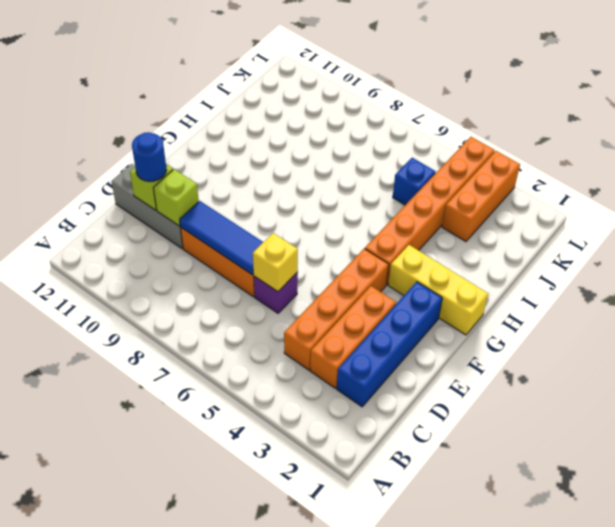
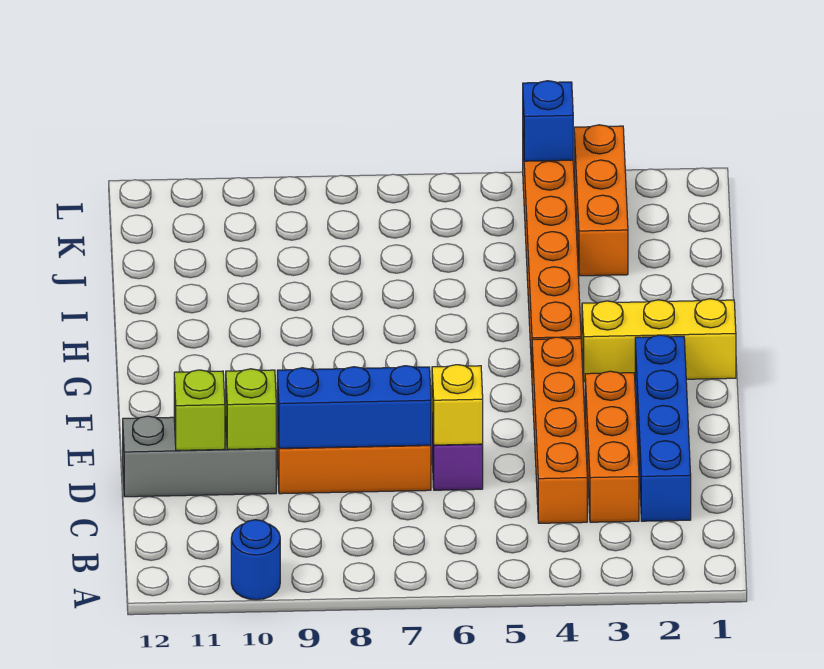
blue 1x3 tile [180,201,263,275] -> blue 1x3 brick [277,366,431,448]
blue 1x1 round brick [132,132,166,181] -> blue 1x1 round brick moved to [231,520,280,600]
blue 1x1 brick [393,158,436,205] -> blue 1x1 brick moved to [523,81,573,161]

